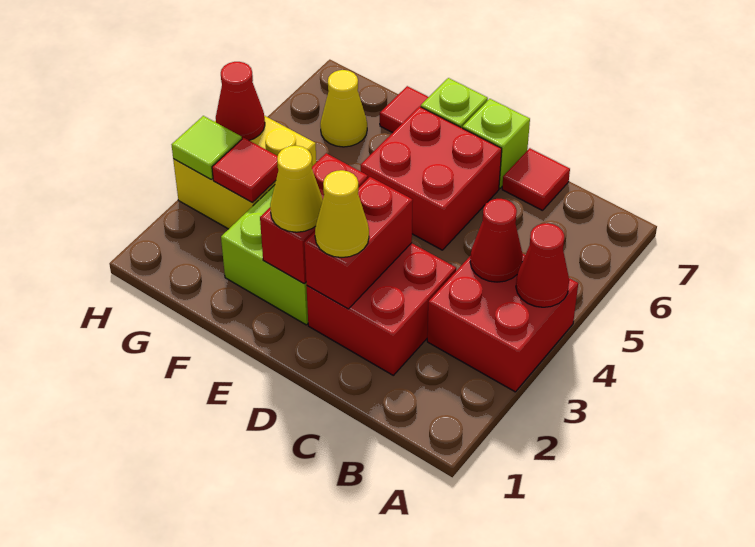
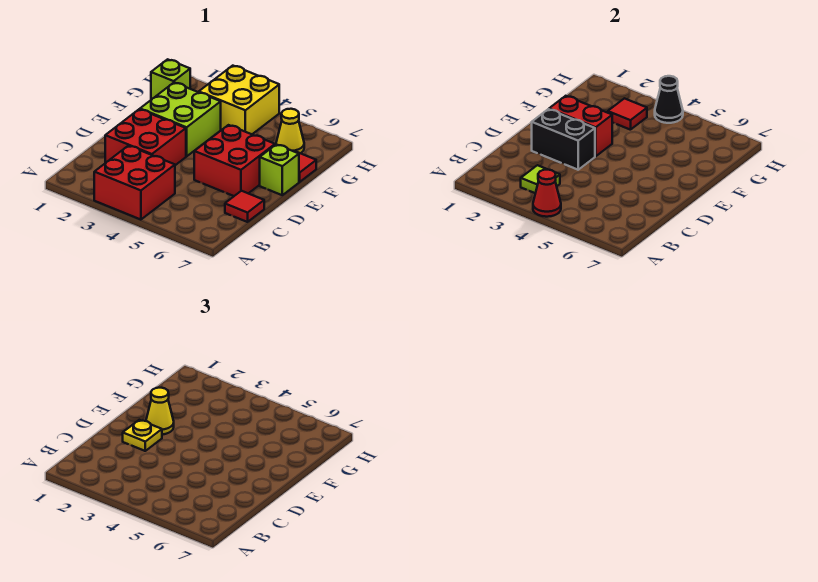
red 1x1 cone [470,199,523,282] -> none
red 1x2 brick [304,177,413,309] -> black 1x2 brick [532,109,595,170]
yellow 1x1 cone [315,170,369,258] -> yellow 1x1 plate [123,420,162,451]
lime 1x1 brick [462,99,530,188] -> lime 1x1 brick moved to [151,59,190,100]
lime 1x1 tile [172,116,242,179] -> lime 1x1 tile moved to [521,165,560,193]
red 1x1 cone [216,62,265,141] -> black 1x1 cone [655,76,683,123]

